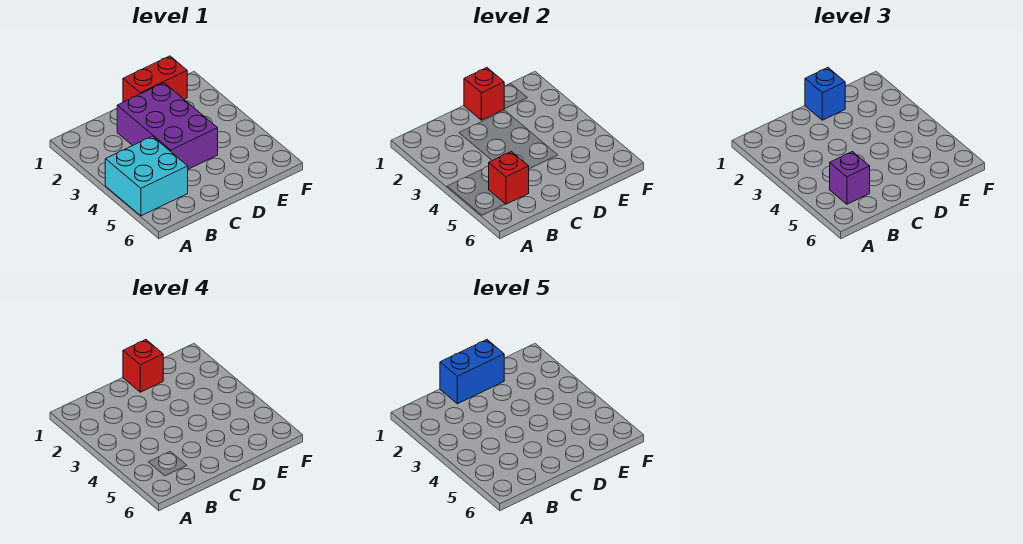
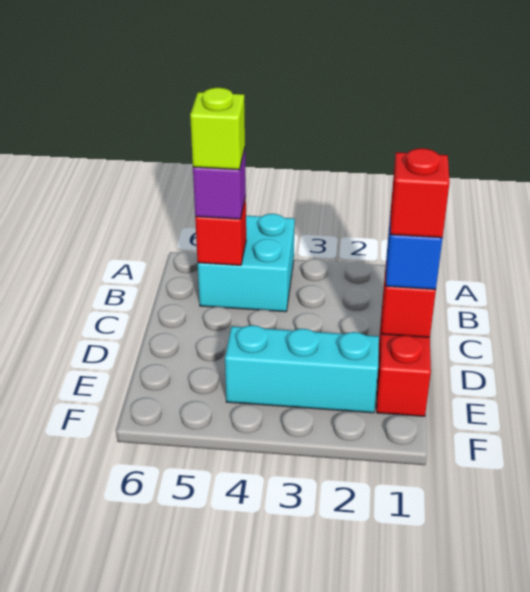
none -> lime 1x1 brick [190,88,245,170]
blue 1x2 brick [440,340,504,404] -> none
purple 2x3 brick [117,83,218,169] -> none
none -> cyan 1x3 brick [225,325,379,413]

